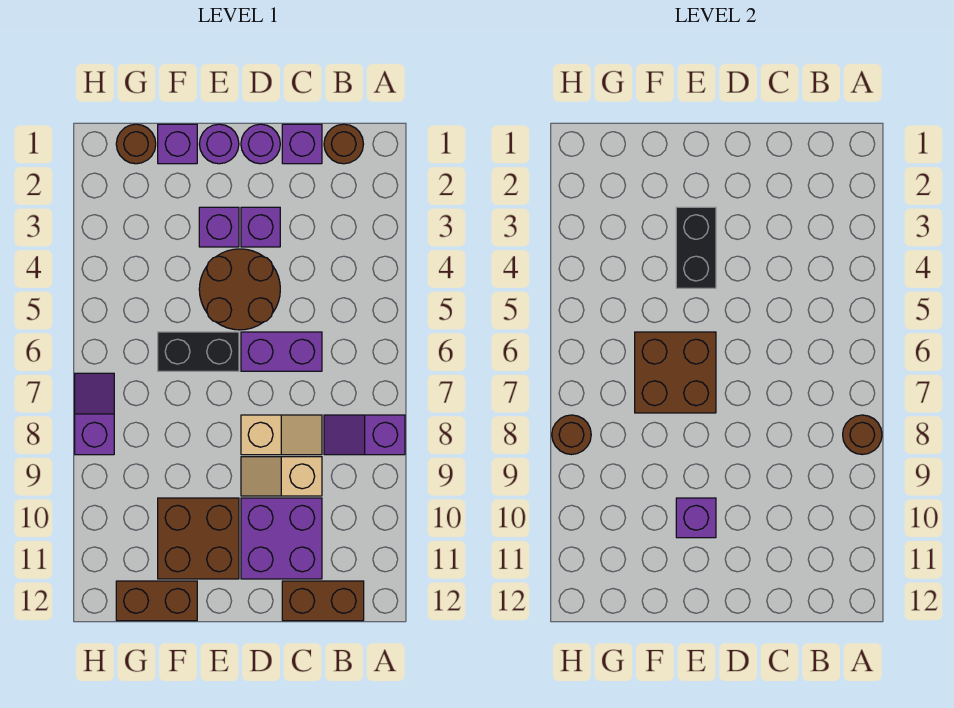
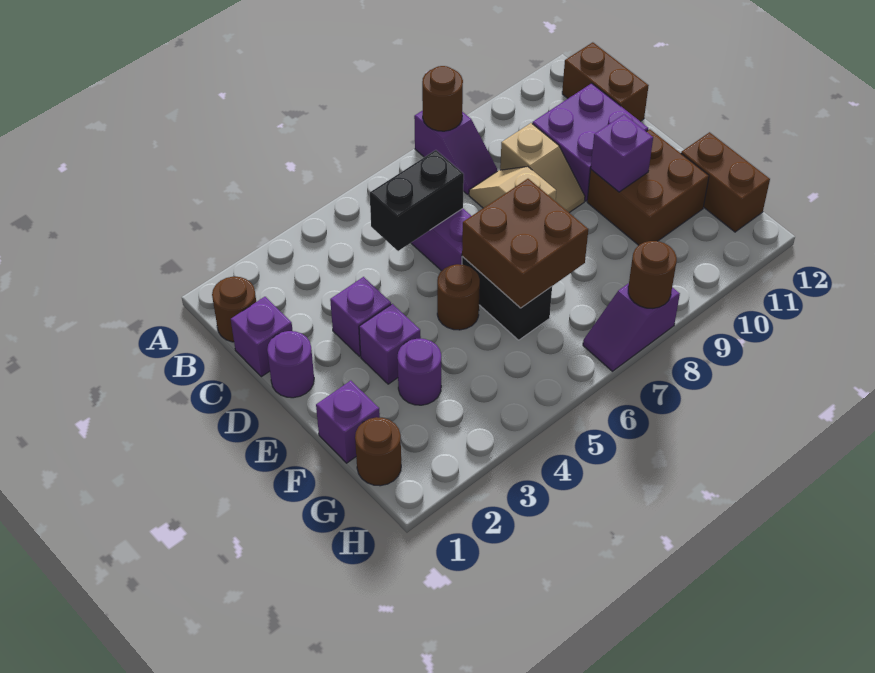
brown 2x2 round brick [199,249,280,330] -> brown 1x1 round brick [437,264,480,330]
purple 1x1 round brick [199,124,239,164] -> purple 1x1 round brick moved to [397,339,441,405]
black 1x2 brick [676,207,716,288] -> black 1x2 brick moved to [370,150,464,251]

